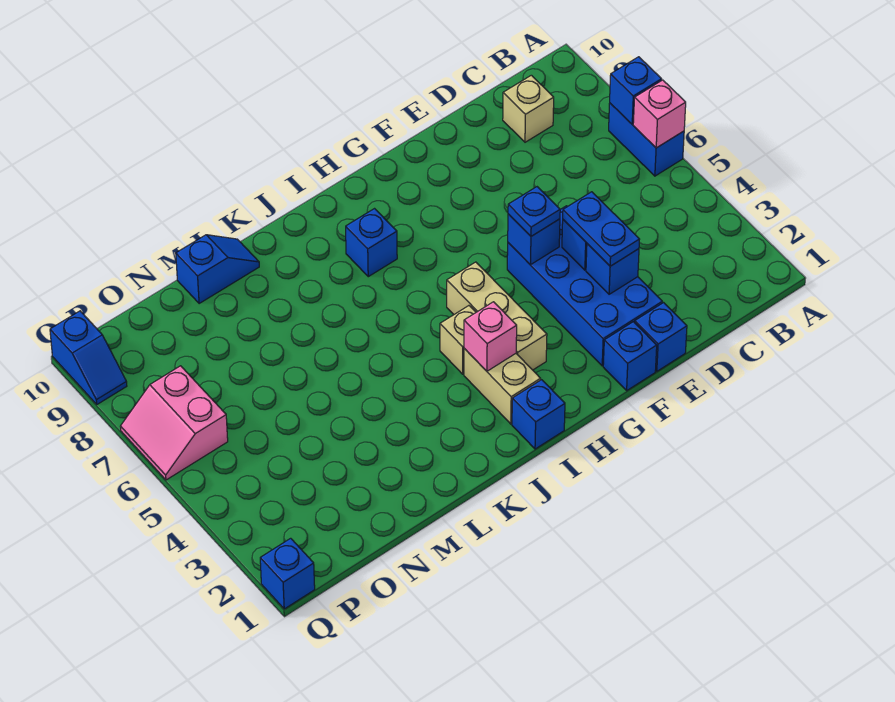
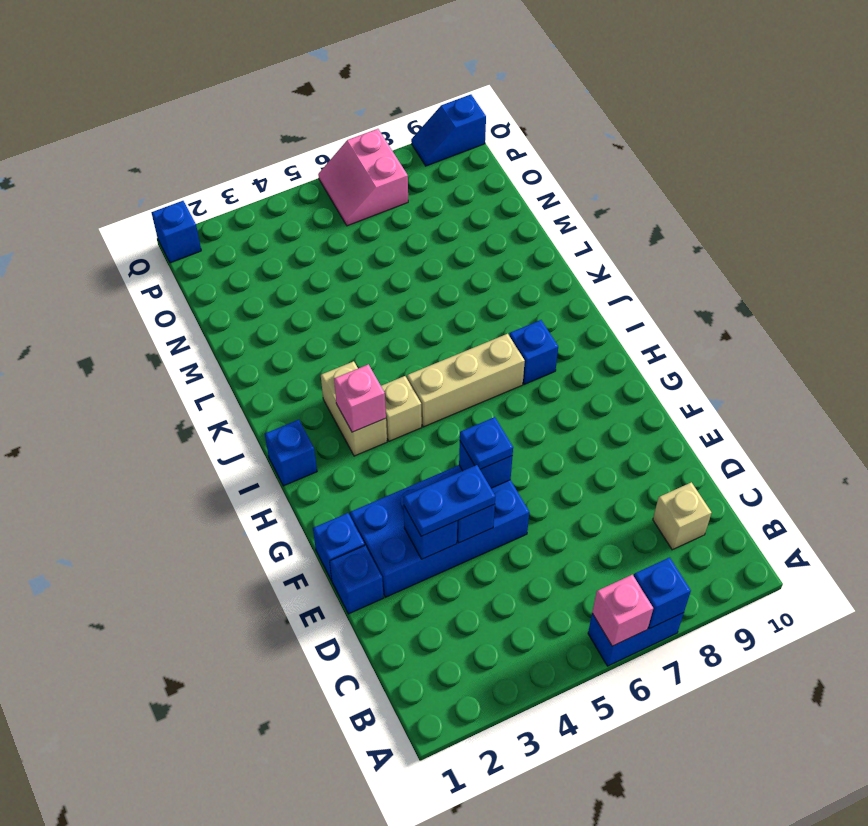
tan 1x3 brick [447,262,547,370] -> tan 1x3 brick moved to [407,334,525,427]
tan 1x2 brick [464,348,541,424] -> tan 1x2 brick turned to [320,361,387,456]
blue 1x2 slope [176,235,259,304] -> none
pink 2x2 slope [120,366,228,480] -> pink 2x2 slope turned to [318,129,408,226]

